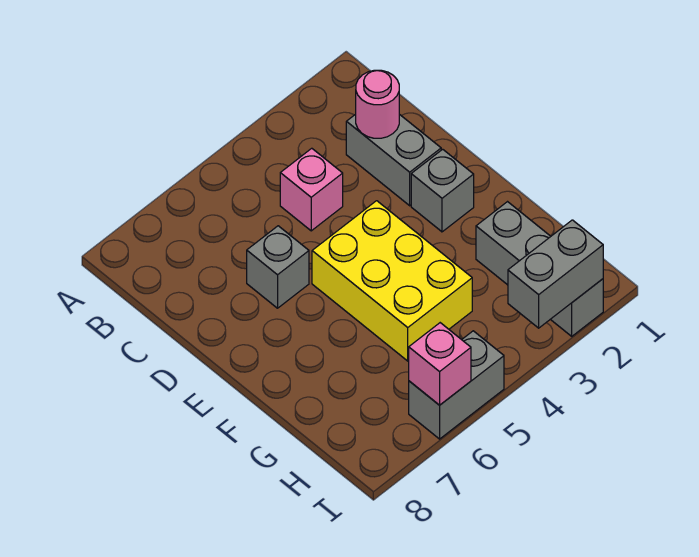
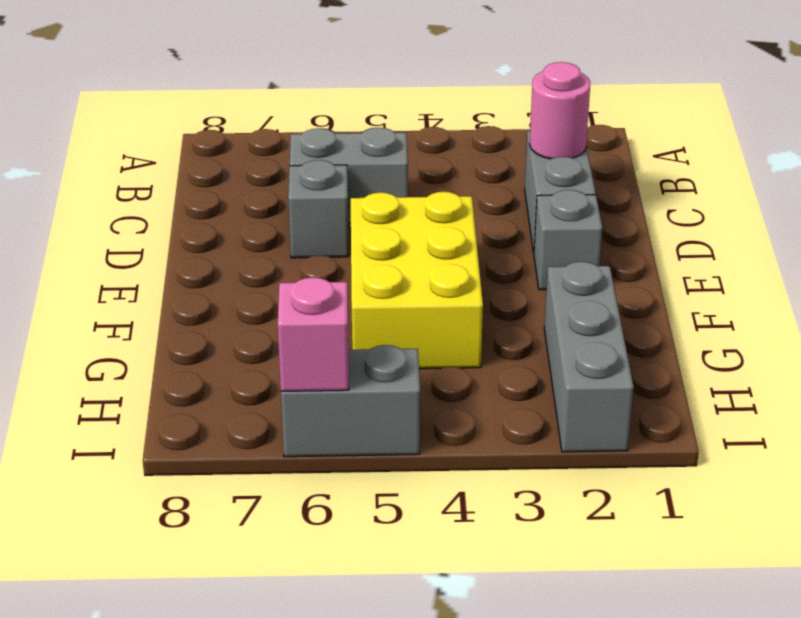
pink 1x1 brick [280,148,343,231] -> none
grey 1x2 brick [508,220,603,328] -> grey 1x2 brick moved to [290,128,408,223]

